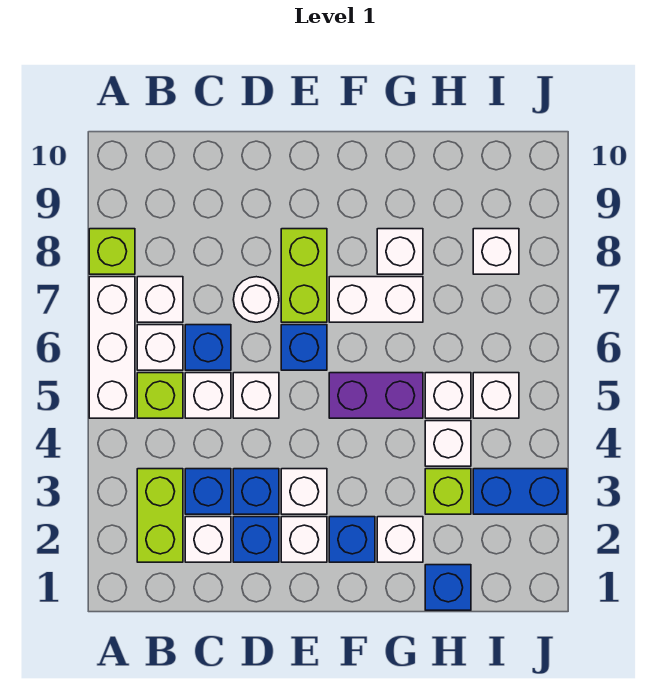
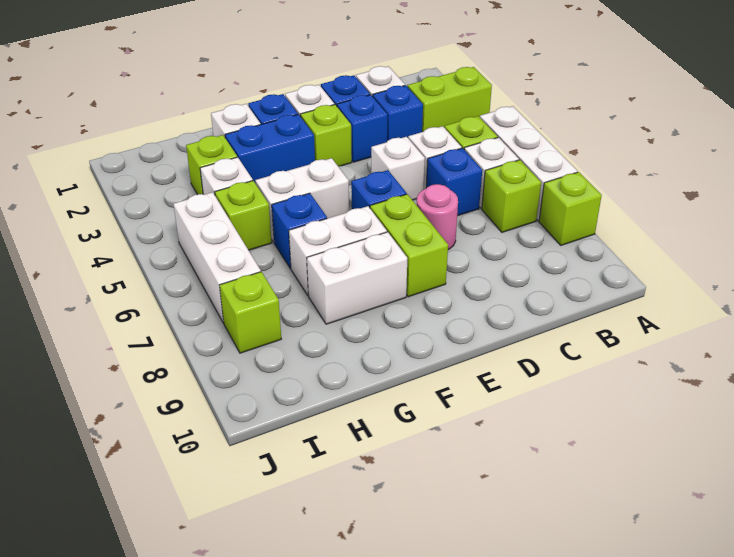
lime 1x2 brick [137,469,183,562] -> lime 1x2 brick turned to [407,67,492,132]
white 1x1 brick [137,277,183,322] -> lime 1x1 brick [482,160,541,232]
white 1x1 round brick [233,277,279,322] -> pink 1x1 round brick [417,184,458,250]
white 1x1 brick [281,469,327,514] -> lime 1x1 brick [300,105,352,166]
purple 1x2 brick [329,373,423,418] -> white 1x2 brick [255,158,349,242]
white 1x1 brick [377,229,423,274] -> white 1x2 brick [307,232,407,324]
blue 1x1 brick [425,565,471,610] -> blue 1x1 brick moved to [272,193,327,268]
white 1x1 brick [425,373,471,418] -> lime 1x1 brick [215,181,272,250]
blue 1x2 brick [473,469,567,514] -> blue 1x2 brick moved to [225,114,315,184]
white 1x1 brick [473,373,519,418] -> white 1x3 brick [173,192,261,323]
white 1x1 brick [473,229,519,274] -> lime 1x1 brick [220,272,281,353]

